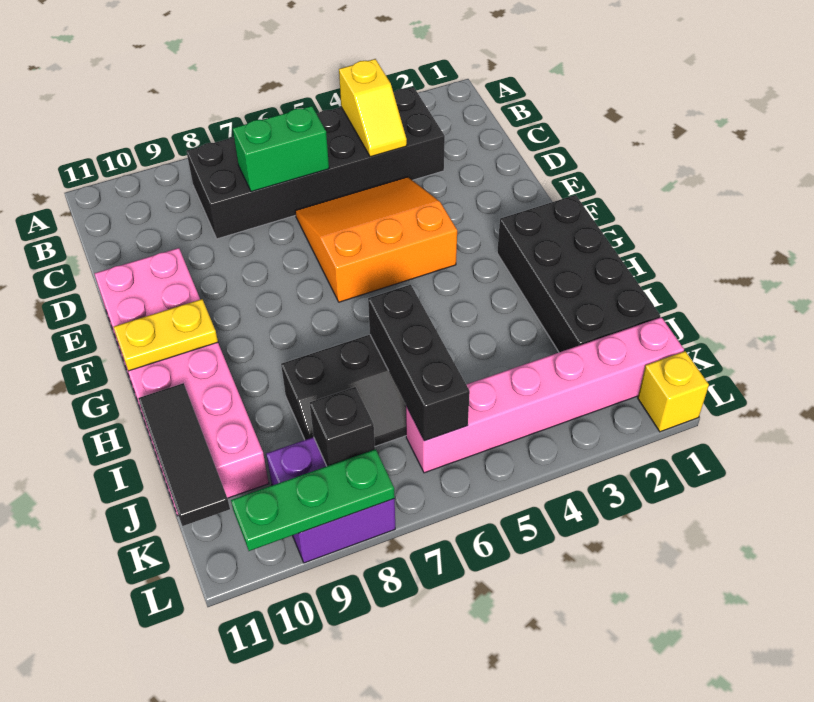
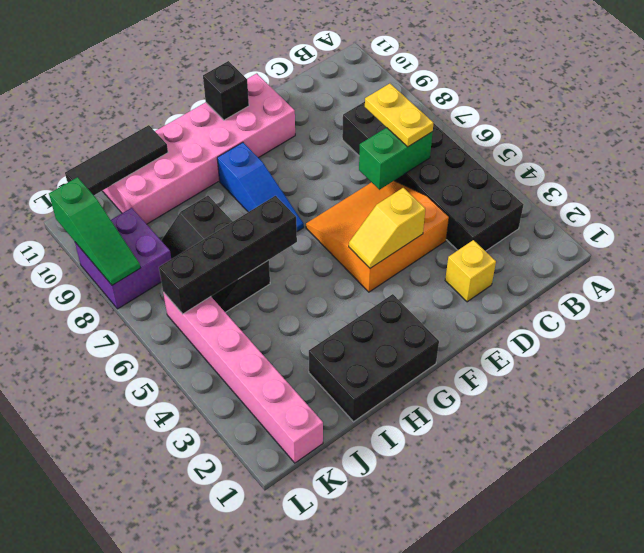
yellow 1x2 slope [339,59,407,157] -> yellow 1x2 slope moved to [349,188,425,268]
green 1x2 brick [233,106,329,192] -> green 1x2 brick turned to [359,128,433,190]
orange 3x3 slope [295,177,457,302] -> orange 3x3 slope turned to [306,181,449,292]
black 2x4 brick [497,195,660,352] -> black 2x3 brick [309,294,439,422]
none -> blue 1x3 slope [217,142,304,232]
yellow 1x2 plate [114,299,218,371] -> yellow 1x2 plate moved to [365,84,433,147]
black 1x3 brick [368,285,470,441] -> black 1x4 brick [159,196,297,314]
black 1x1 brick [310,387,375,466] -> black 1x1 brick moved to [203,61,249,120]
yellow 1x1 brick [638,351,709,432] -> yellow 1x1 brick moved to [445,240,496,302]
green 1x3 plate [231,449,395,551] -> green 1x3 slope [49,177,140,285]

